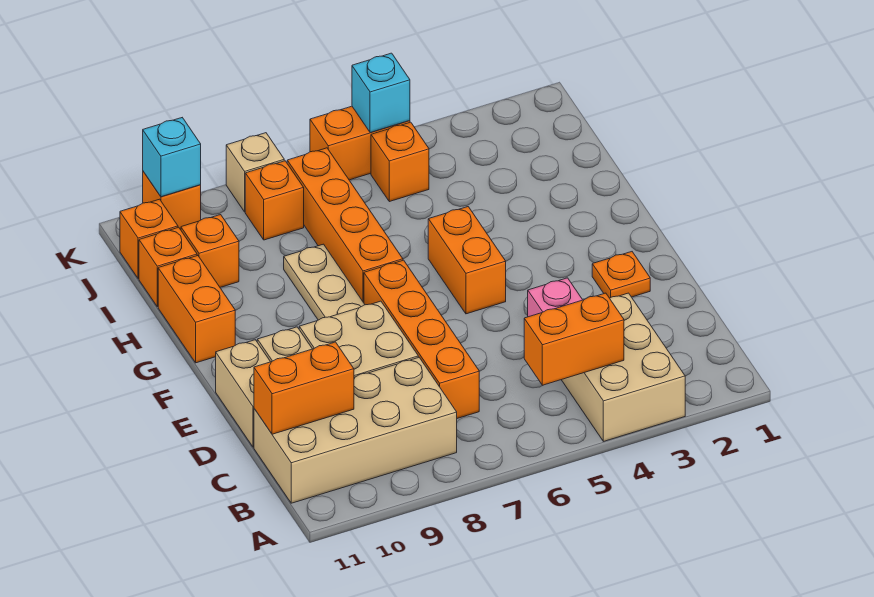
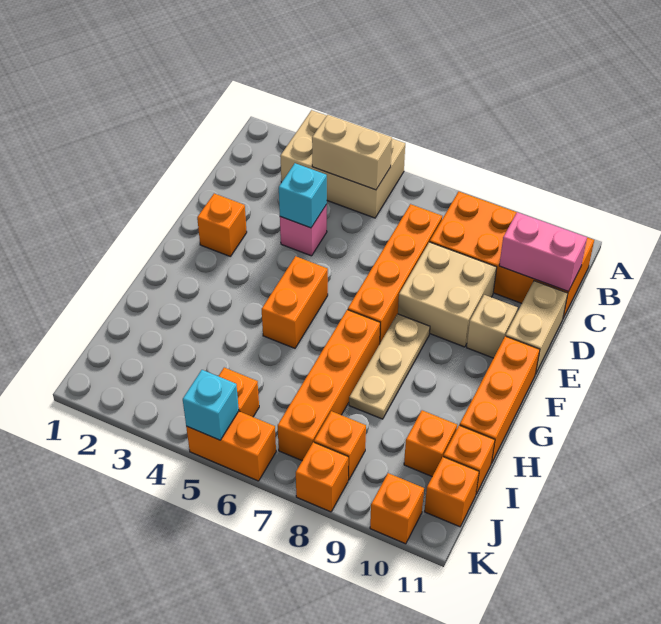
tan 2x3 brick [562,293,685,441] -> tan 2x3 brick turned to [280,110,405,218]
orange 1x2 brick [524,293,624,385] -> tan 1x2 brick [312,115,392,190]
tan 2x4 brick [254,357,457,503] -> orange 2x4 brick [430,192,594,318]
orange 1x2 brick [254,342,354,434] -> pink 1x2 brick [499,212,587,292]
orange 1x1 plate [592,252,650,298] -> orange 1x1 brick [197,194,247,256]
orange 1x2 brick [158,256,235,363] -> orange 1x3 brick [460,336,540,463]
tan 1x1 brick [226,133,284,212] -> orange 1x1 brick [296,442,348,512]
cyan 1x1 brick [143,118,201,197] -> cyan 1x1 brick moved to [279,163,327,228]

